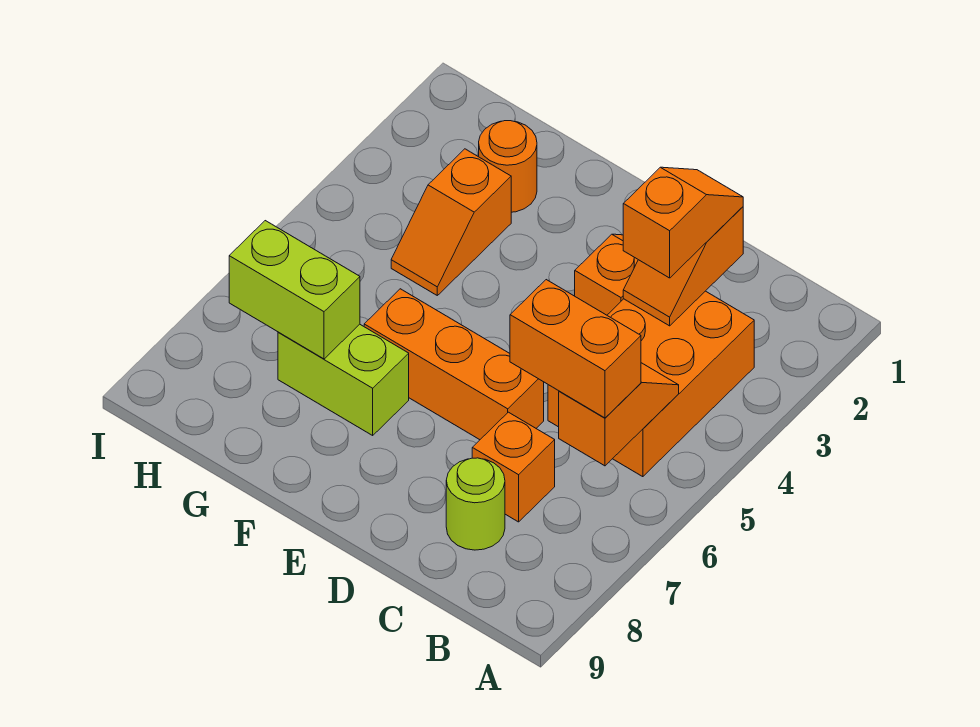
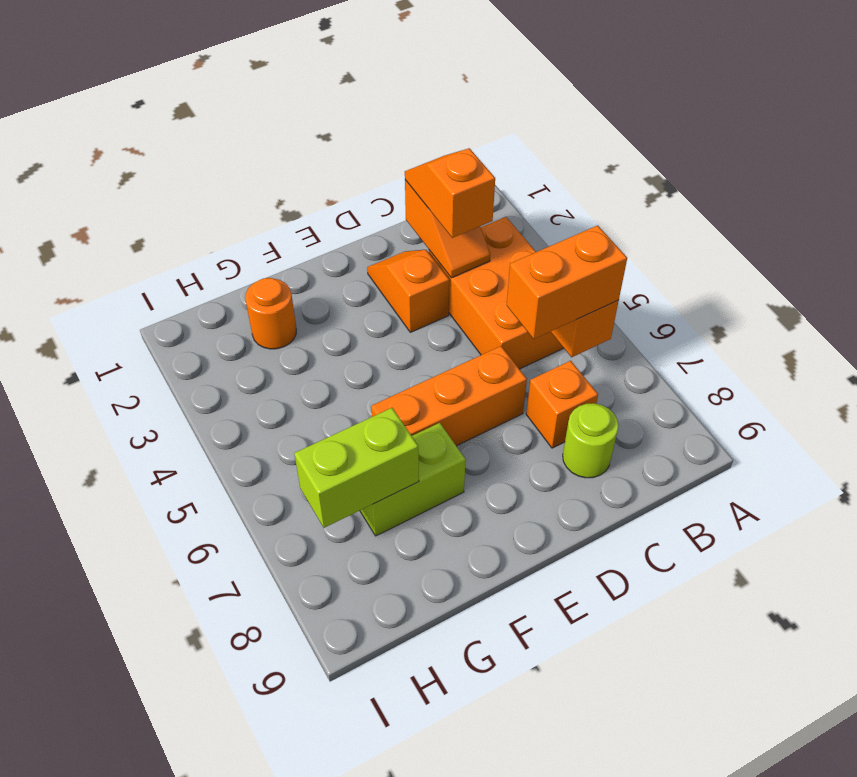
orange 1x2 slope [391,149,511,295] -> none

